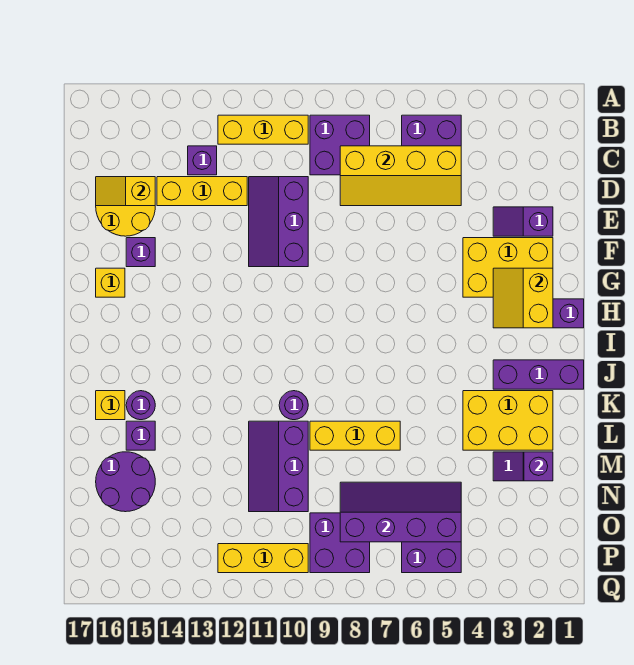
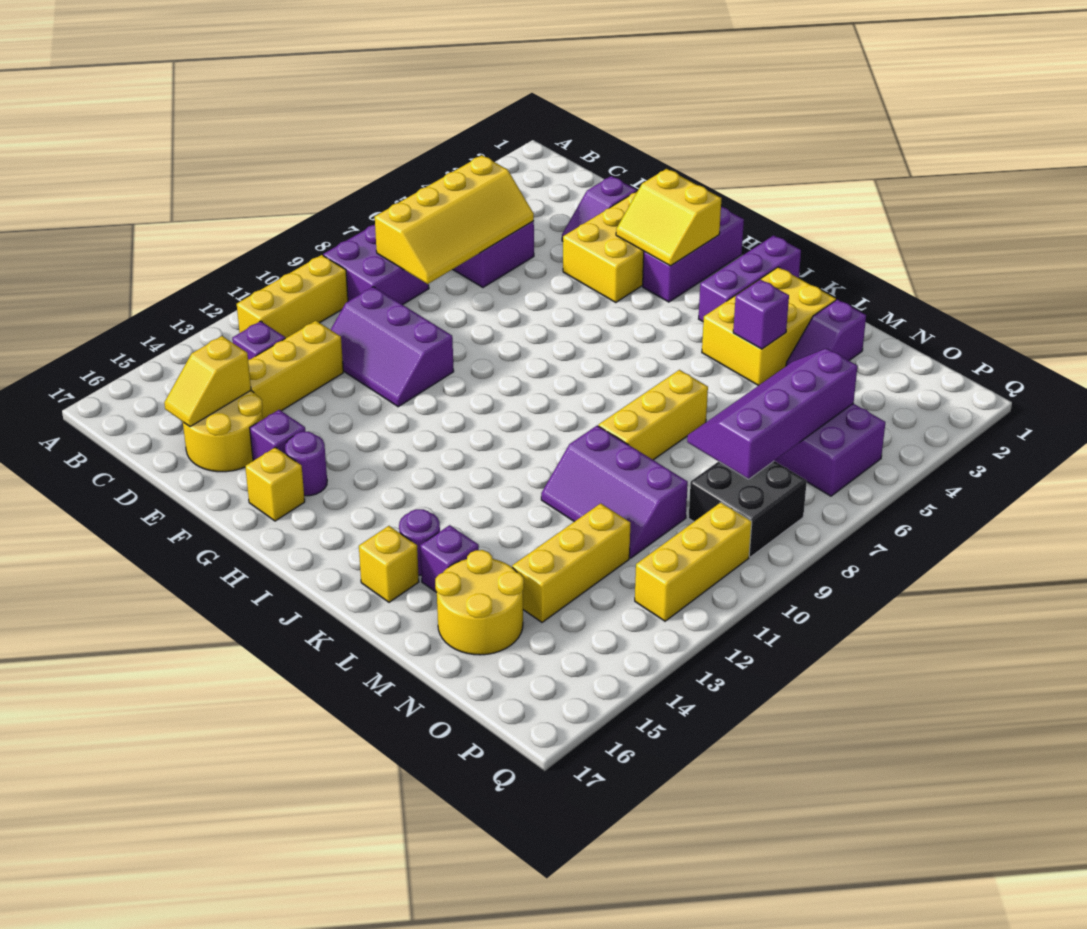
purple 1x1 round brick [279,391,308,420] -> purple 1x1 round brick moved to [285,432,327,496]
purple 1x1 brick [524,452,553,481] -> purple 1x1 brick moved to [733,279,789,349]
purple 2x2 round brick [96,452,155,512] -> yellow 2x2 round brick [435,550,524,655]
none -> yellow 1x3 brick [512,503,630,622]
purple 2x2 brick [310,513,370,573] -> black 2x2 brick [689,461,807,557]

